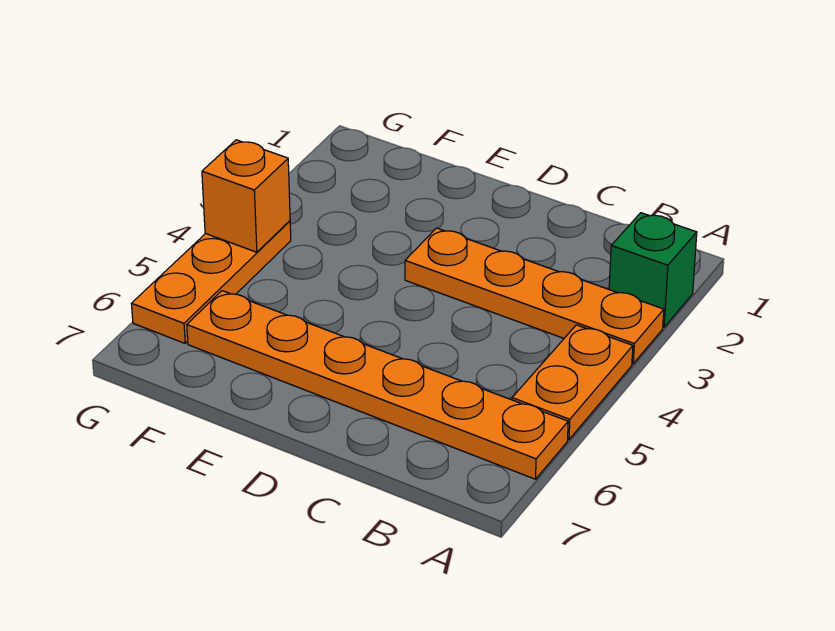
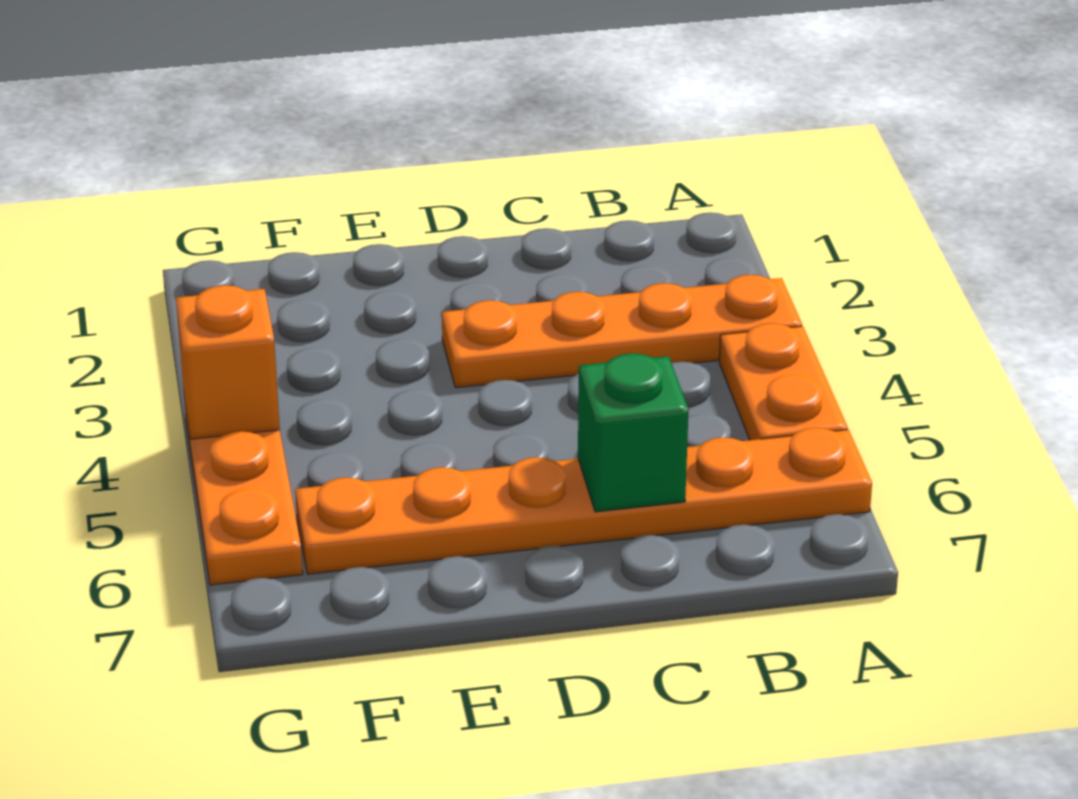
green 1x1 brick [609,213,697,327] -> green 1x1 brick moved to [578,353,689,512]

